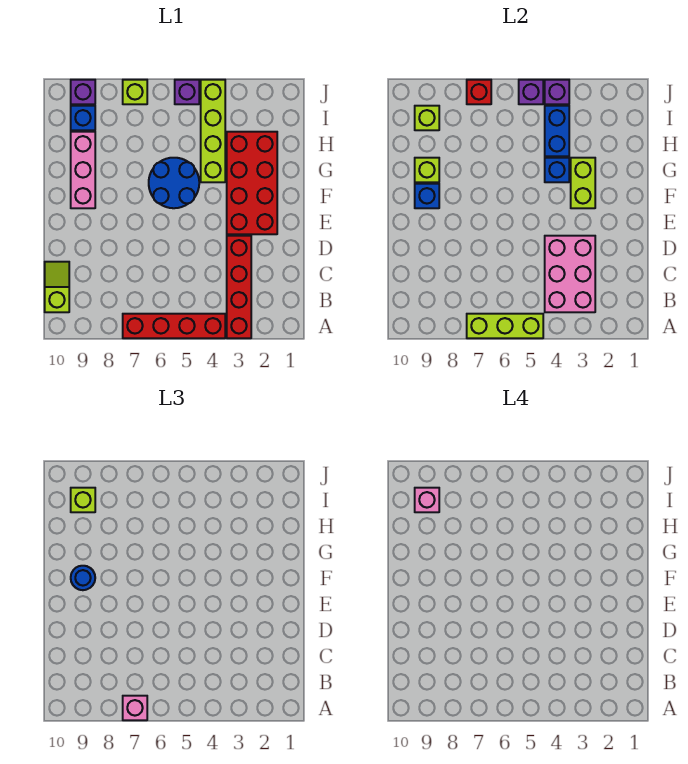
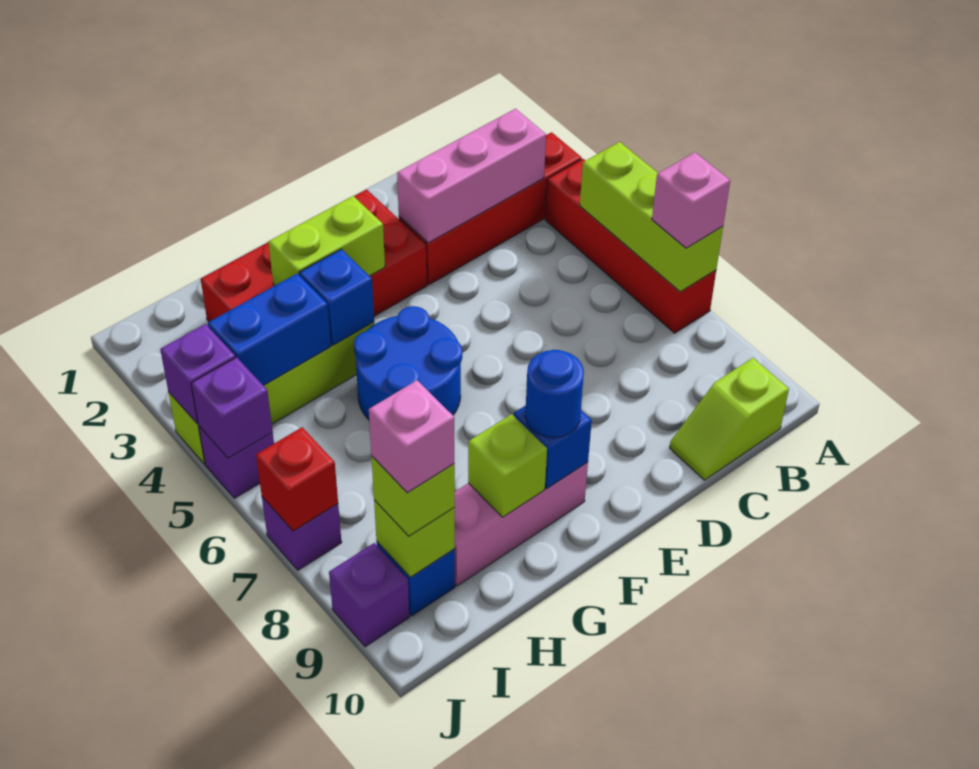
pink 2x3 brick [545,236,595,312] -> pink 1x3 brick [397,109,546,243]
lime 1x1 brick [123,80,147,104] -> purple 1x1 brick [262,497,342,570]

